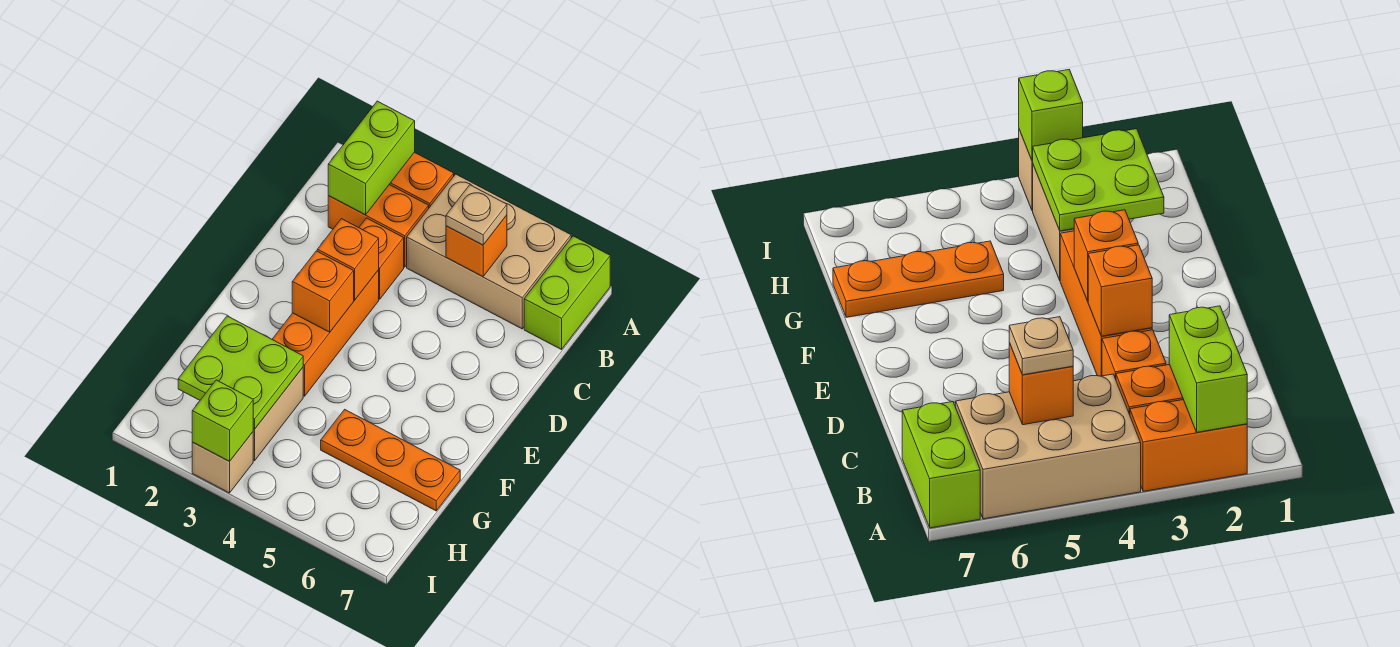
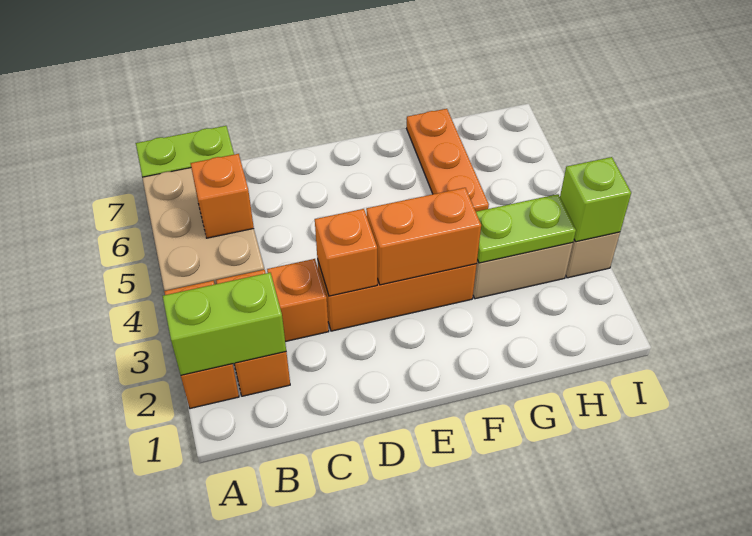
tan 1x1 plate [446,185,507,245] -> none
orange 1x1 brick [292,251,354,332] -> orange 1x2 brick [366,188,481,285]
lime 2x2 plate [178,316,303,429] -> lime 1x2 plate [476,194,576,263]

